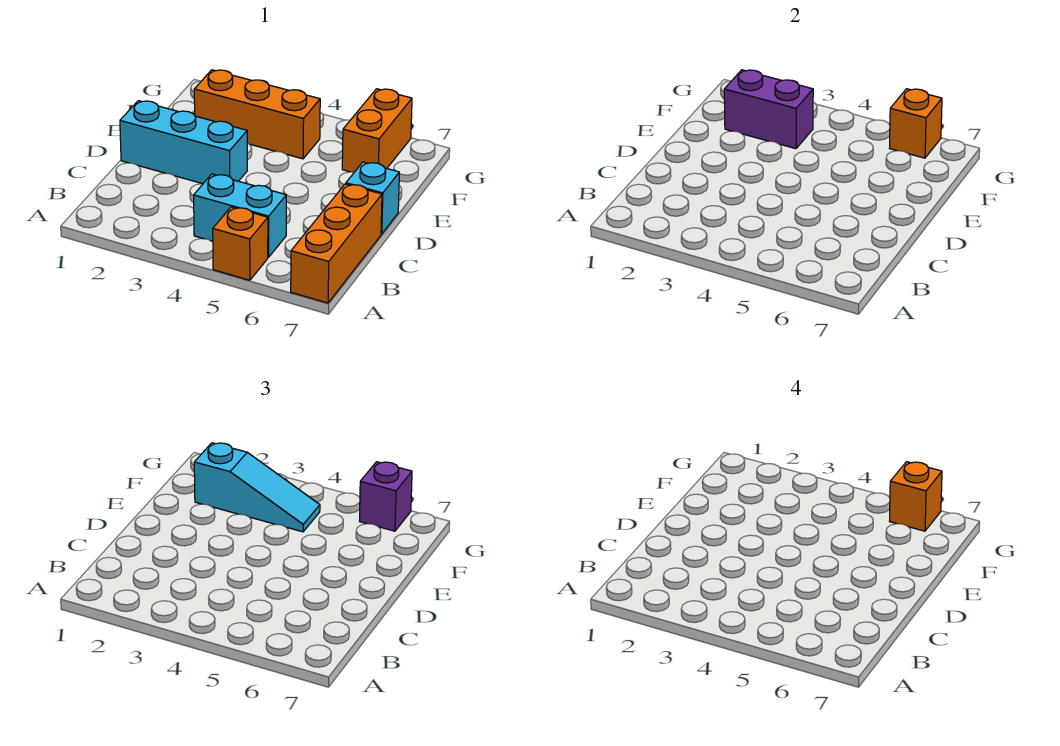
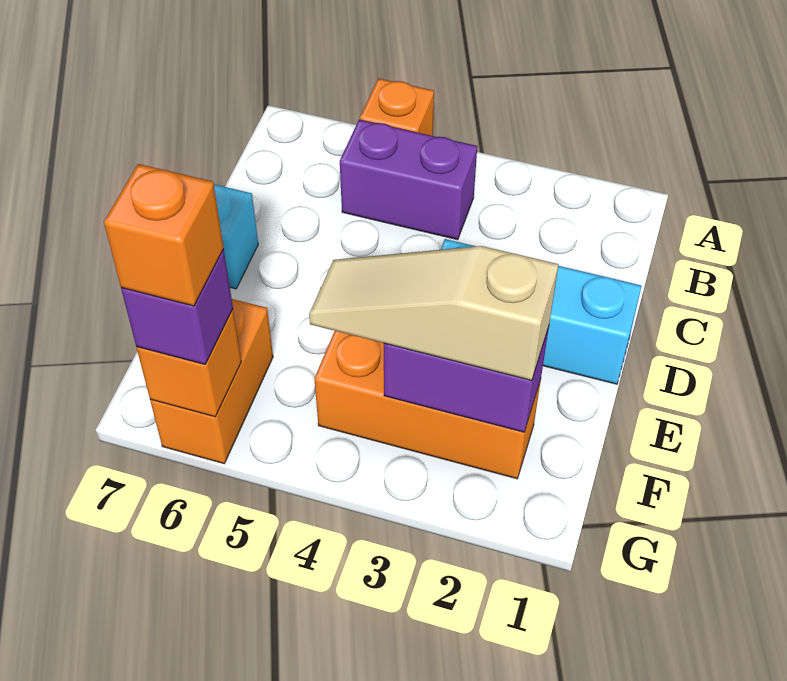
orange 1x3 brick [291,184,382,303] -> none
cyan 1x2 brick [194,174,286,257] -> purple 1x2 brick [340,120,477,240]
cyan 1x3 slope [194,443,320,532] -> tan 1x3 slope [309,246,558,381]

